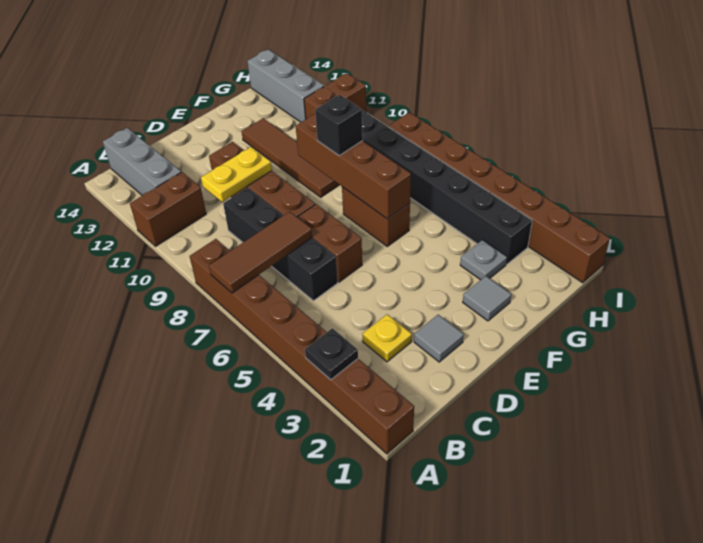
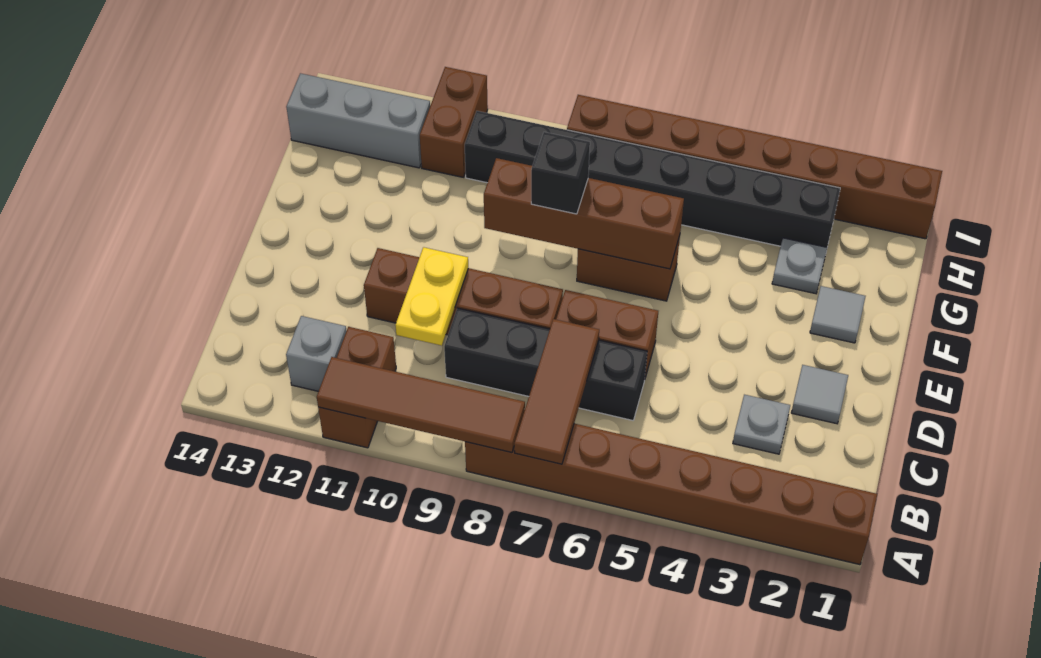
black 1x1 plate [305,328,358,380] -> none
grey 1x3 brick [103,128,181,195] -> grey 1x1 brick [286,316,347,391]
yellow 1x1 plate [363,314,412,362] -> grey 1x1 plate [733,395,790,454]
brown 1x4 tile [242,118,339,197] -> brown 1x4 tile moved to [317,357,525,453]

